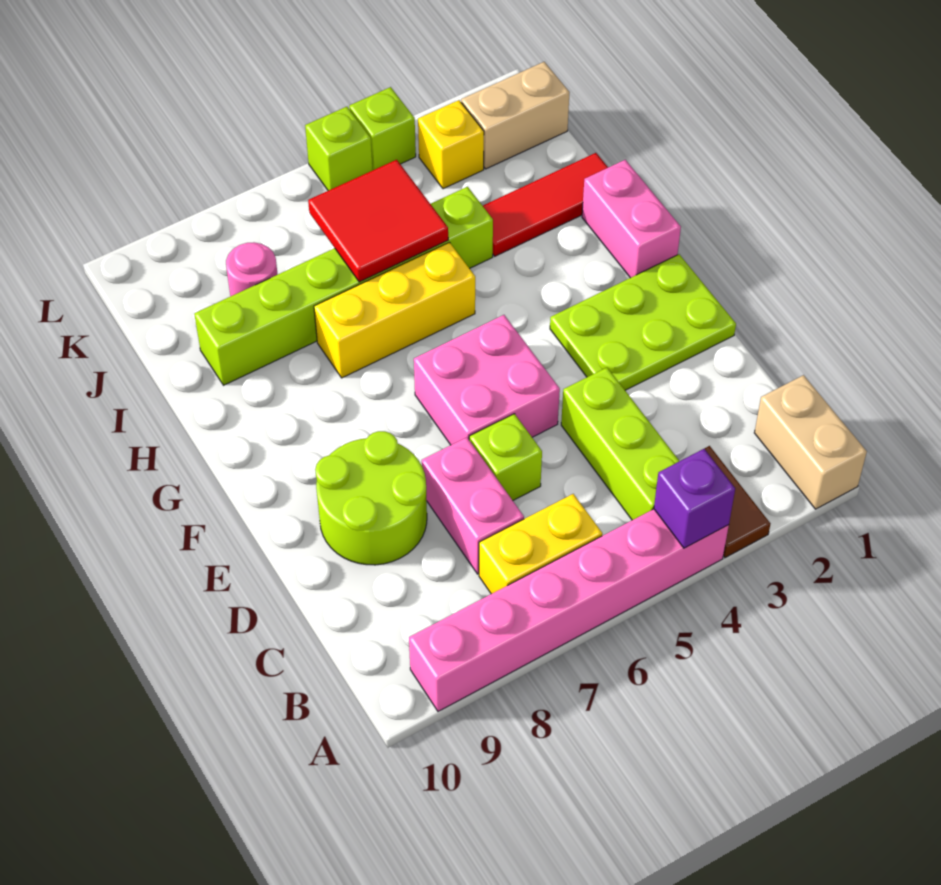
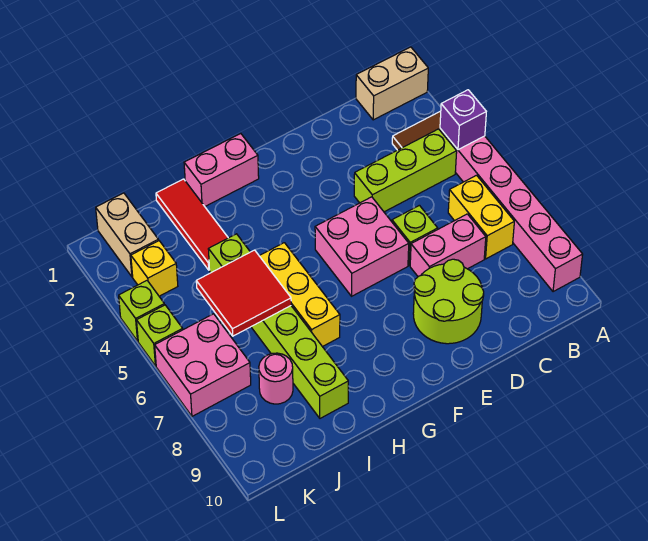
lime 2x3 plate [550,254,736,390] -> none
none -> pink 2x2 brick [155,314,251,416]

